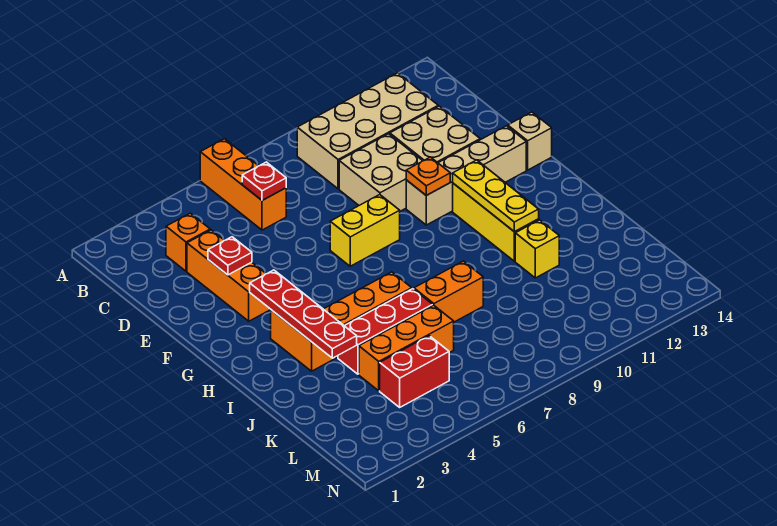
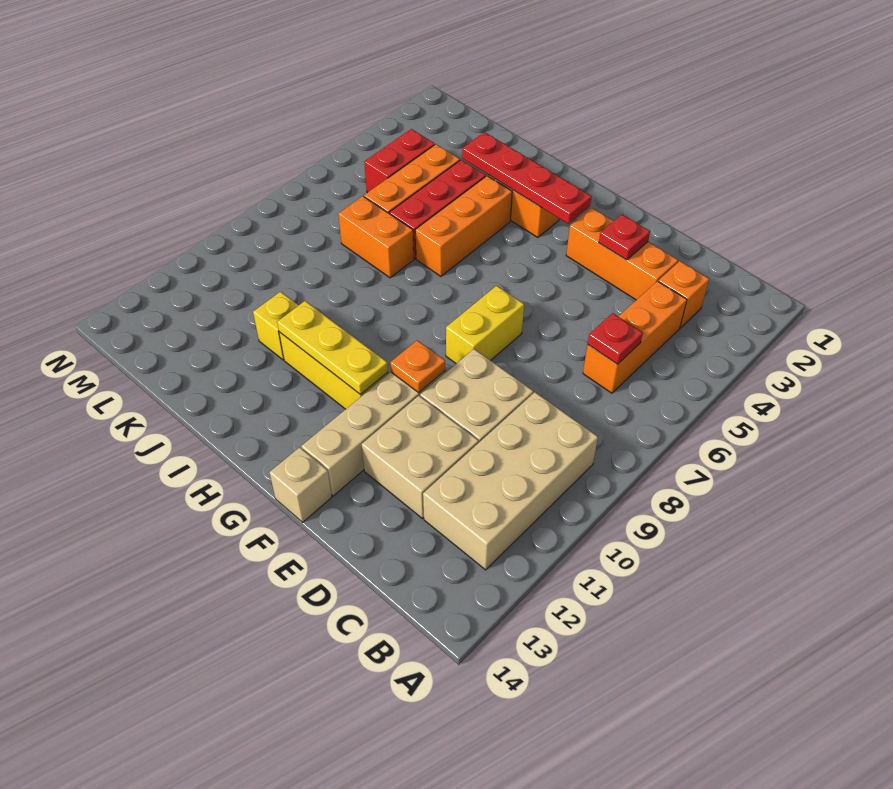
orange 1x3 brick [200,139,286,230] -> orange 1x3 brick turned to [583,281,687,393]
orange 1x2 brick [414,261,483,322] -> orange 1x2 brick turned to [338,196,414,278]

